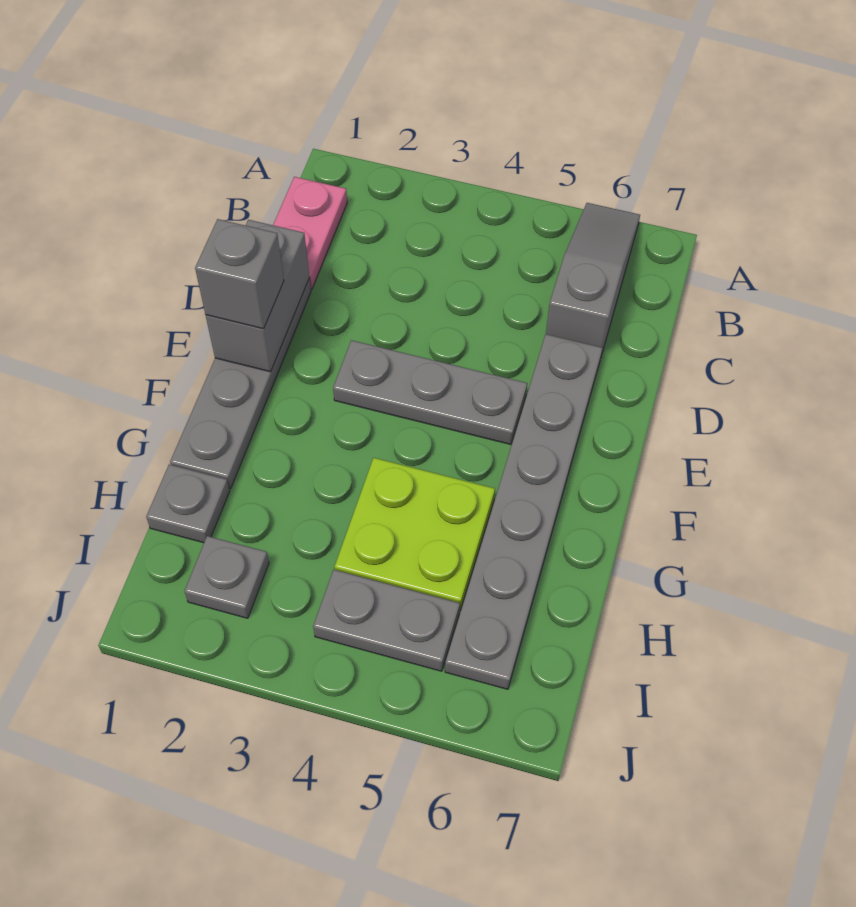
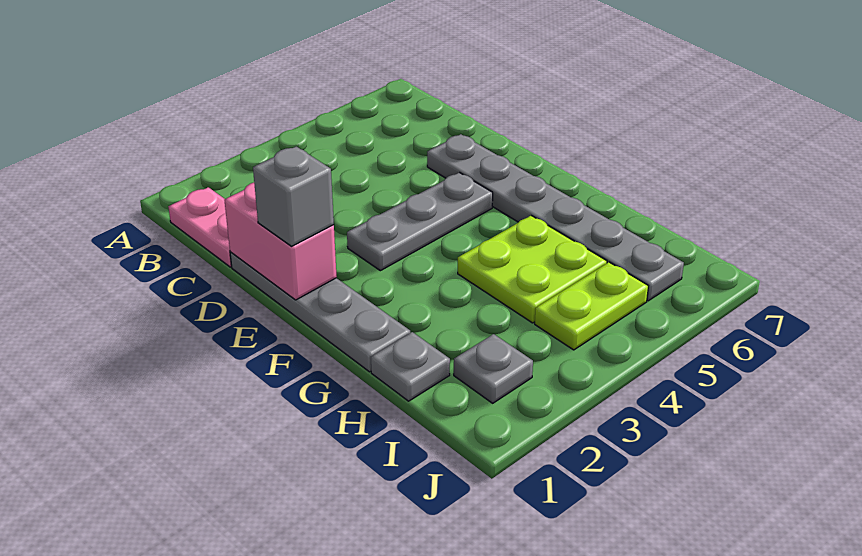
grey 1x3 slope [546,203,640,356] -> none
grey 1x2 brick [206,220,309,372] -> pink 1x2 brick [224,183,337,300]
grey 1x2 plate [313,570,460,671] -> lime 1x2 plate [535,262,648,350]

